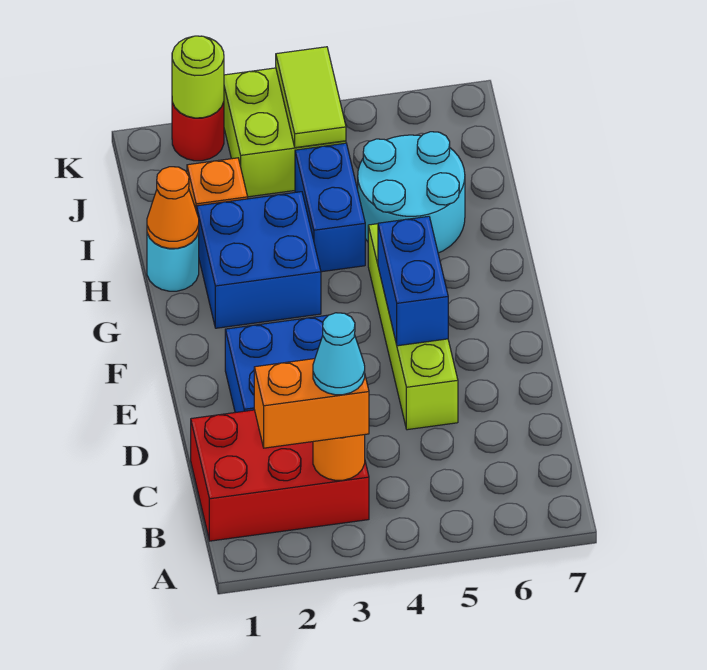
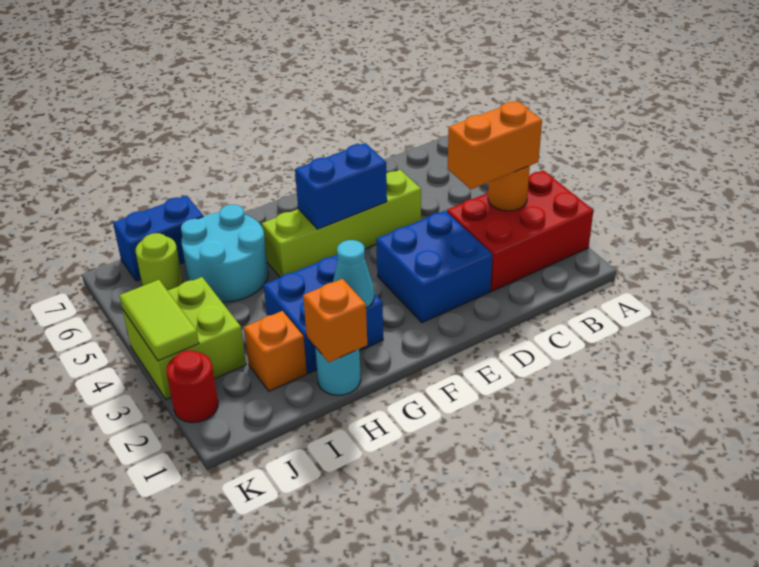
red 2x3 brick [191,410,369,541] -> red 2x3 brick turned to [447,170,593,291]
orange 1x2 brick [254,359,369,448] -> orange 1x2 brick turned to [448,101,542,189]
cyan 1x1 cone [313,313,365,395] -> cyan 1x1 cone moved to [333,240,374,308]
orange 1x1 cone [147,167,199,248] -> orange 1x1 brick [303,279,367,362]
blue 1x2 brick [295,143,365,272] -> blue 1x2 brick moved to [113,196,203,281]
lime 1x2 tile [276,47,346,148] -> lime 1x2 tile turned to [119,280,199,361]
lime 1x1 round brick [172,36,224,118] -> lime 1x1 round brick moved to [136,233,183,291]

